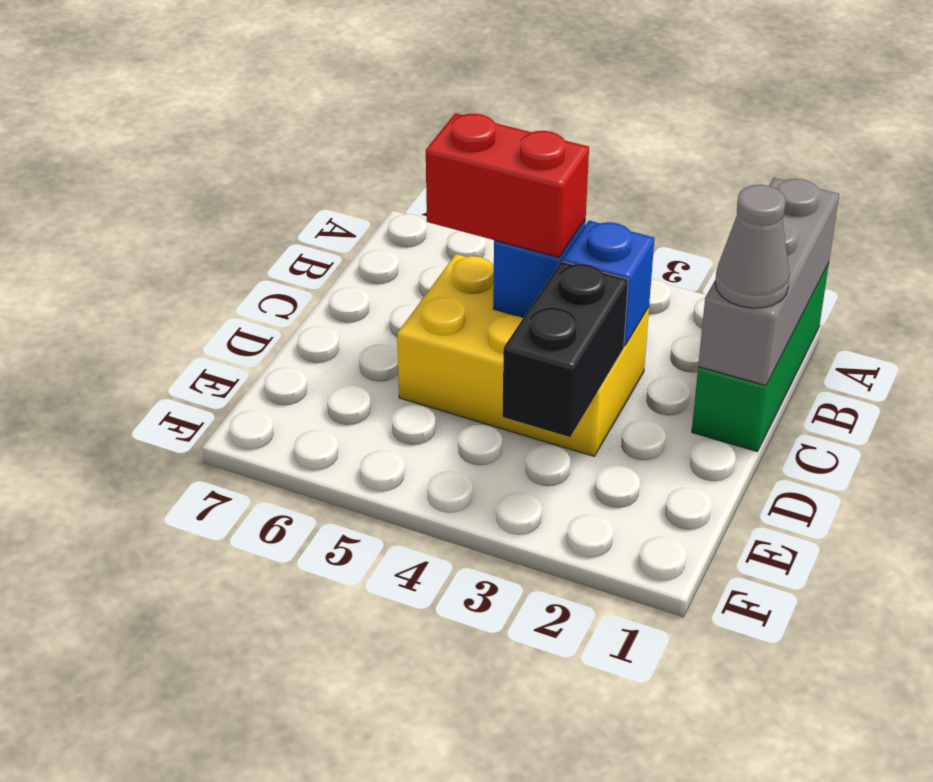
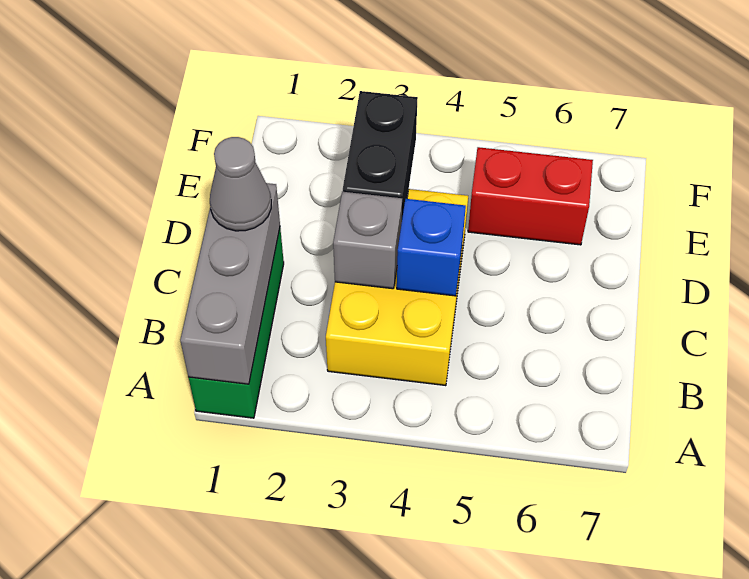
yellow 2x3 brick [397,254,649,456] -> yellow 2x3 brick turned to [326,189,468,386]
blue 1x1 brick [563,221,654,346] -> grey 1x1 brick [333,192,402,289]
red 1x2 brick [426,113,589,258] -> red 1x2 brick moved to [468,147,593,245]

